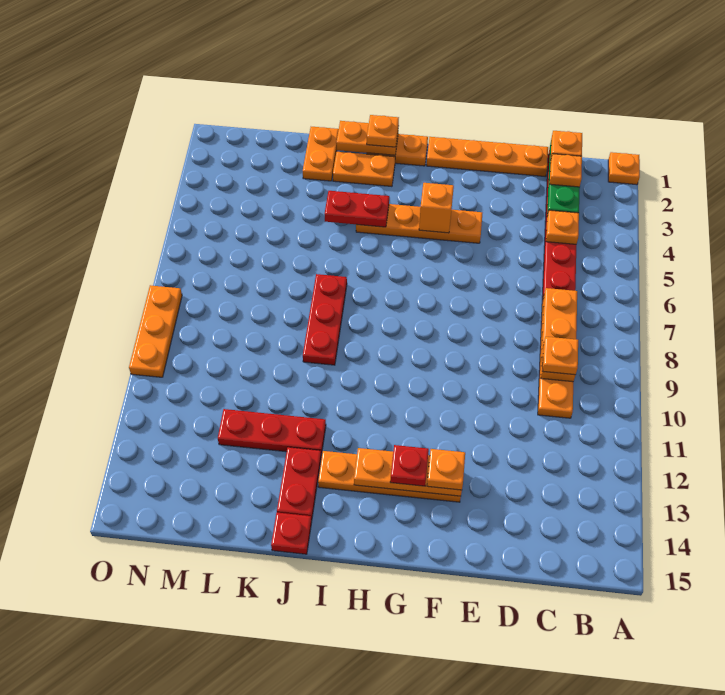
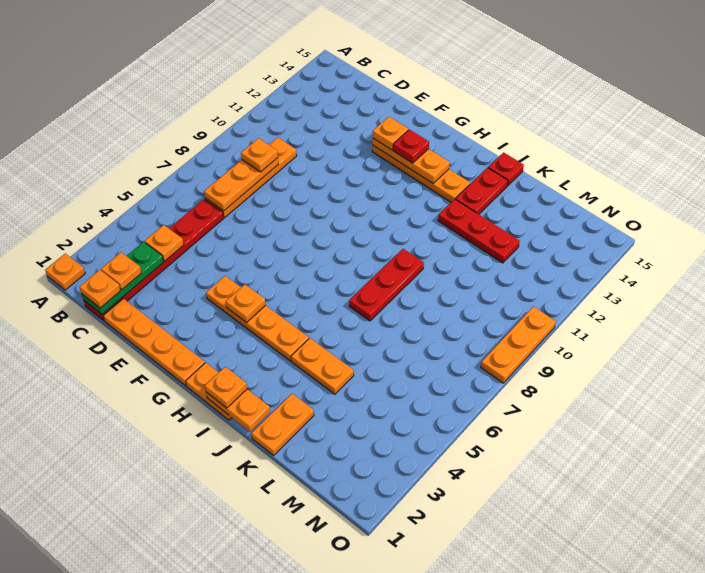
orange 1x1 brick [419,183,454,233] -> orange 1x1 plate [226,284,266,323]
orange 1x2 plate [333,152,395,186] -> orange 1x2 plate moved to [291,338,354,394]
red 1x2 plate [325,191,389,227] -> none

